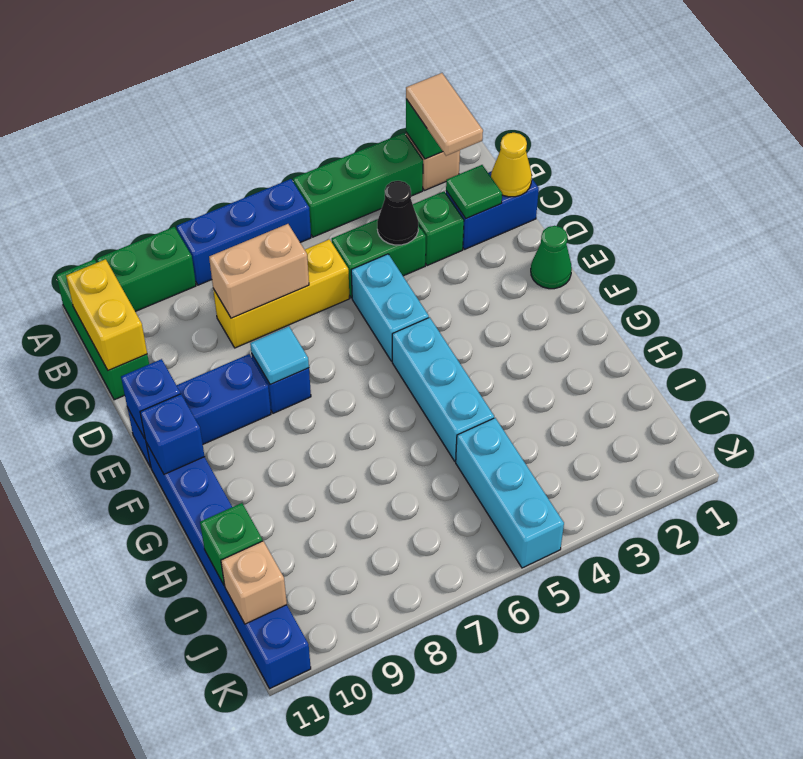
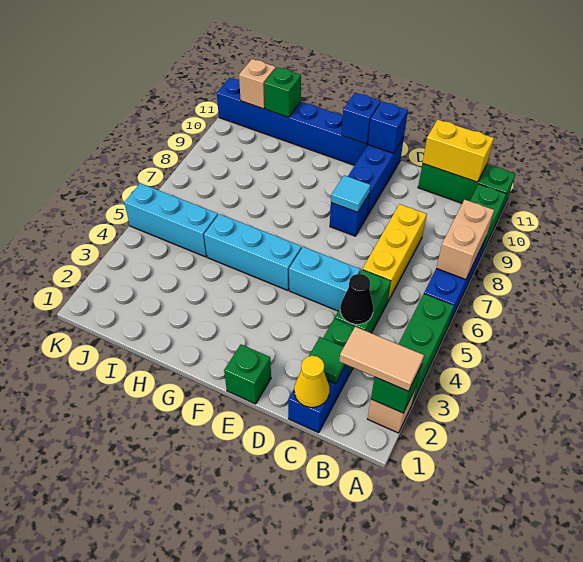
tan 1x2 brick [209,224,309,318] -> tan 1x2 brick moved to [436,200,494,280]
green 1x1 cone [531,226,572,289] -> green 1x1 brick [224,345,271,404]

